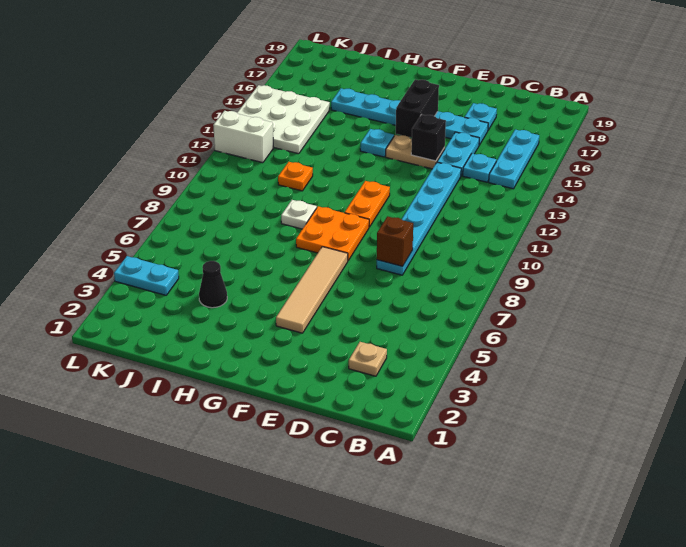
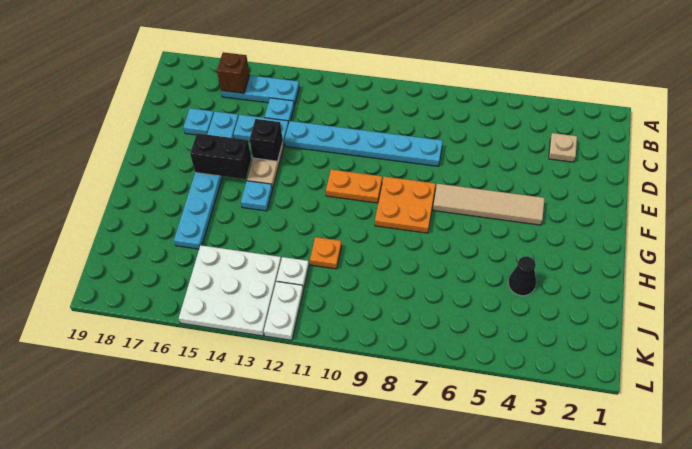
brown 1x1 brick [377,216,413,266] -> brown 1x1 brick moved to [217,52,250,93]
white 1x1 plate [281,200,317,229] -> white 1x1 plate moved to [276,257,309,289]
cyan 1x2 plate [114,256,179,295] -> none
white 1x2 brick [213,111,274,163] -> white 1x2 plate [264,281,303,340]

